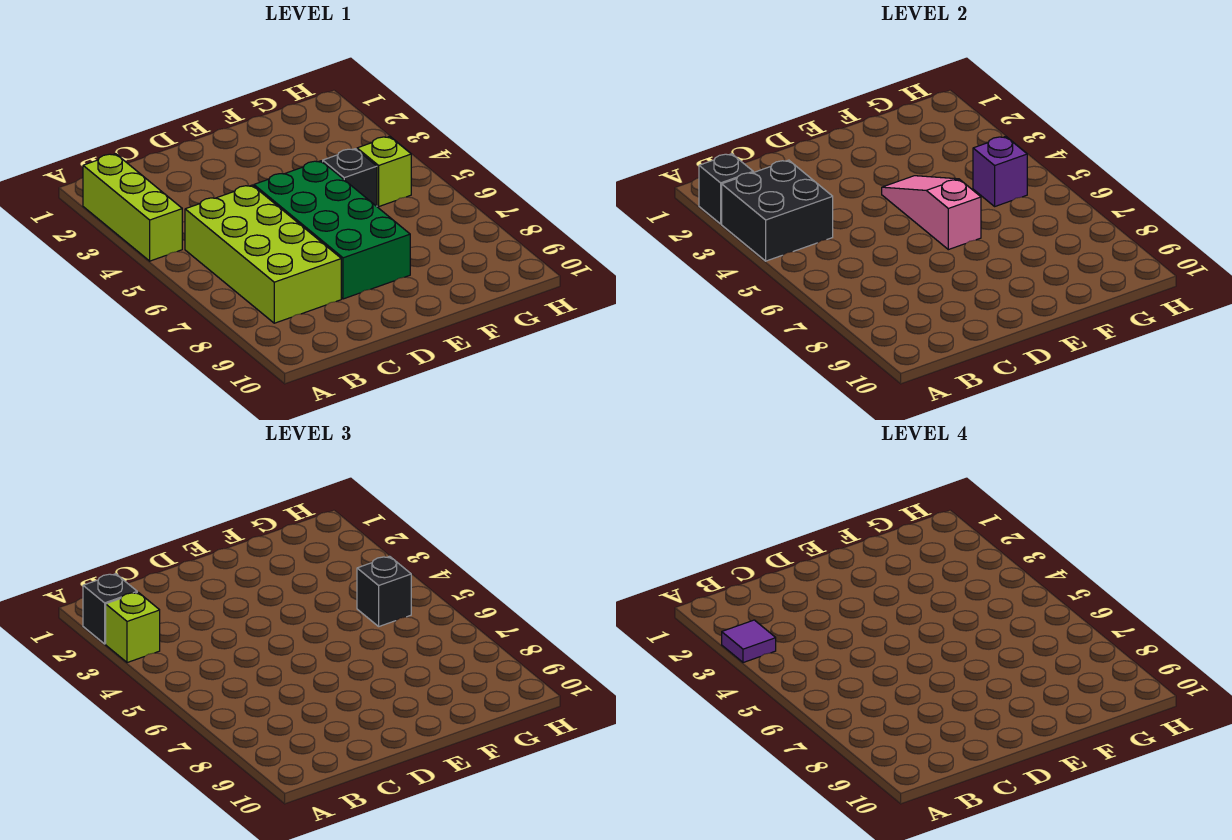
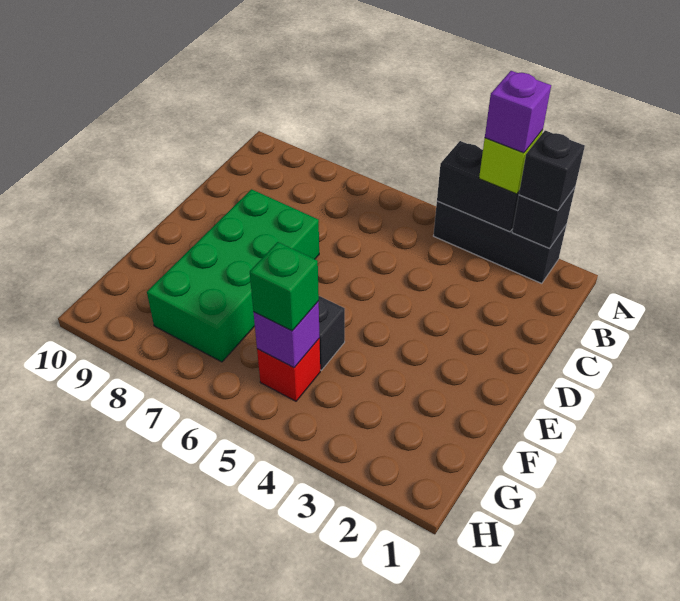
lime 1x3 brick [83,154,182,261] -> black 1x3 brick [433,201,566,284]
black 2x2 brick [722,160,833,261] -> black 1x2 brick [437,141,519,232]
purple 1x1 tile [722,620,776,663] -> purple 1x1 brick [485,71,551,153]
lime 2x4 brick [185,185,341,323] -> none
green 2x4 brick [254,161,410,299] -> green 2x4 brick turned to [147,189,319,362]
pink 1x3 slope [882,176,981,250] -> none
lime 1x1 brick [357,136,411,206] -> red 1x1 brick [257,339,320,401]
black 1x1 brick [357,556,411,626] -> green 1x1 brick [250,242,319,331]

